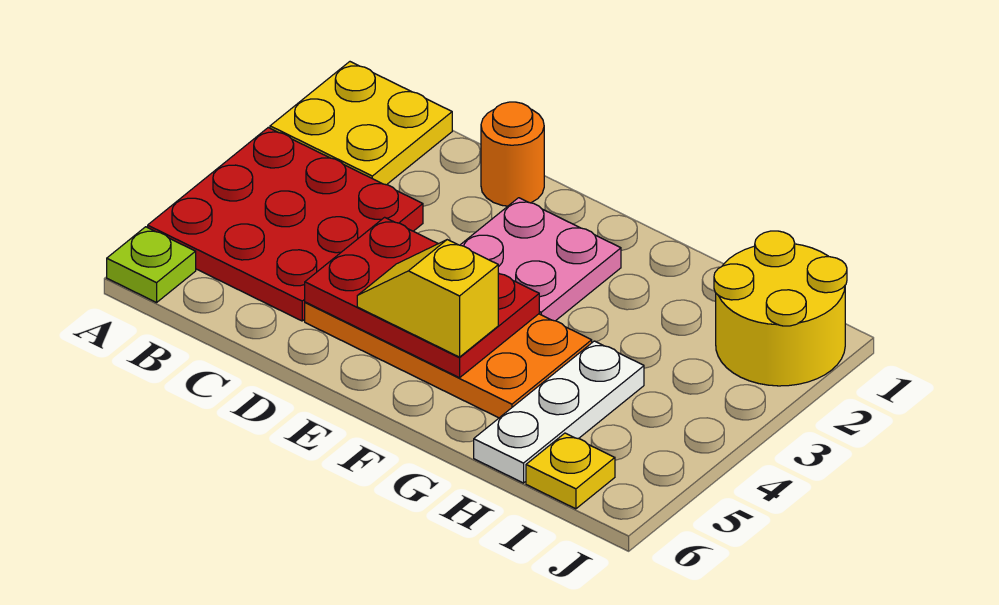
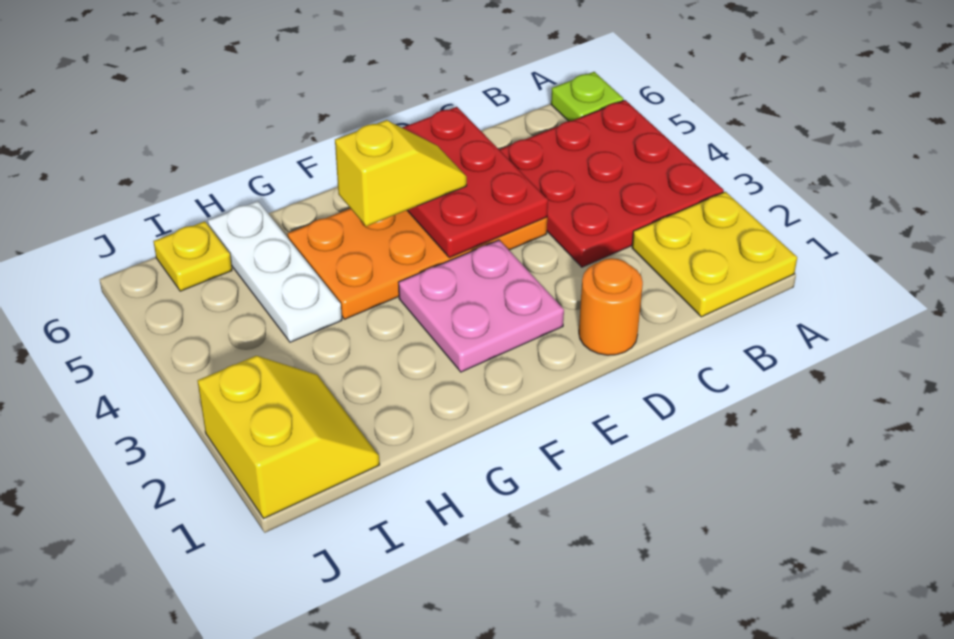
red 2x3 plate [305,217,539,378] -> red 2x3 plate turned to [402,107,548,258]
yellow 2x2 round brick [714,231,847,386] -> yellow 2x2 slope [197,356,380,518]

